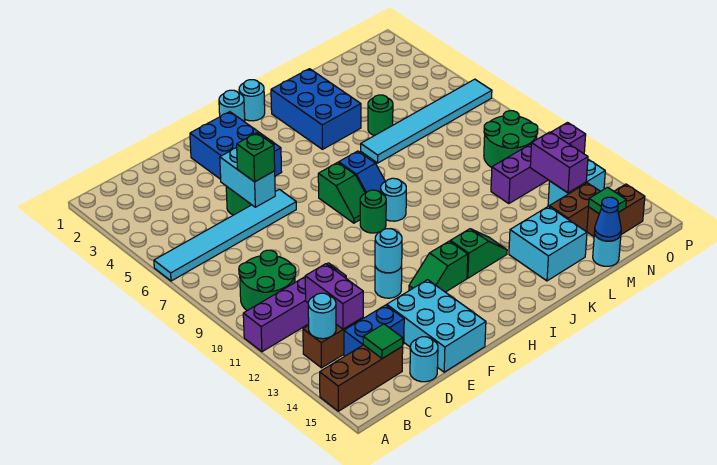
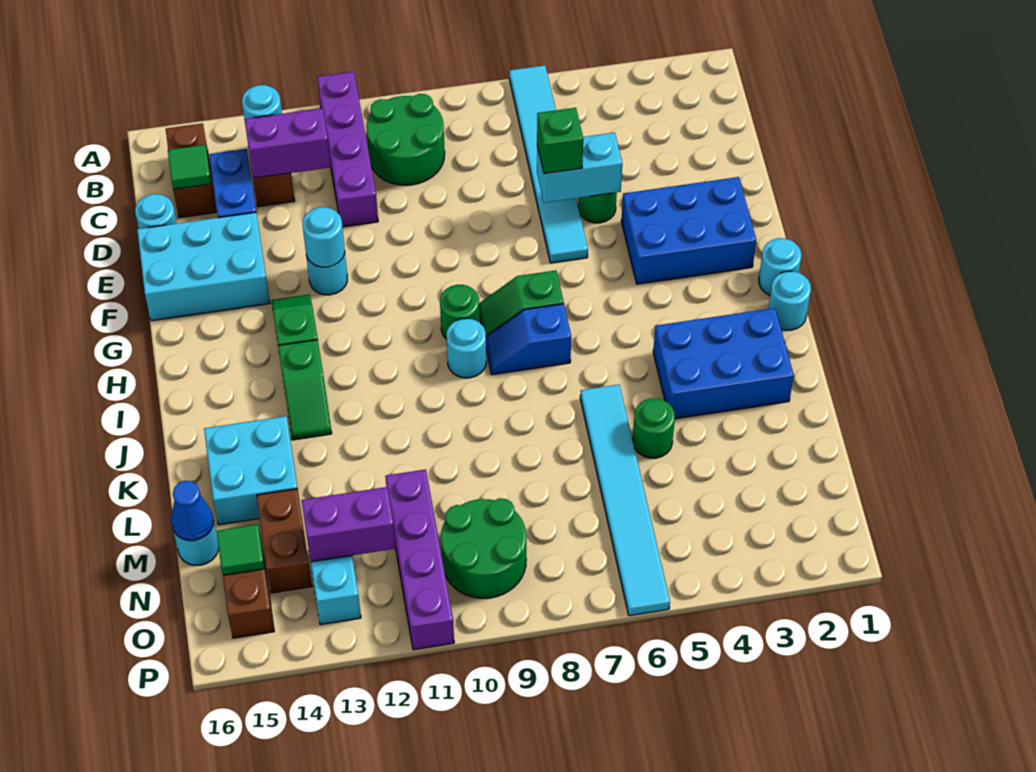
brown 1x3 brick [320,345,403,411] -> brown 1x2 brick [166,123,216,218]

